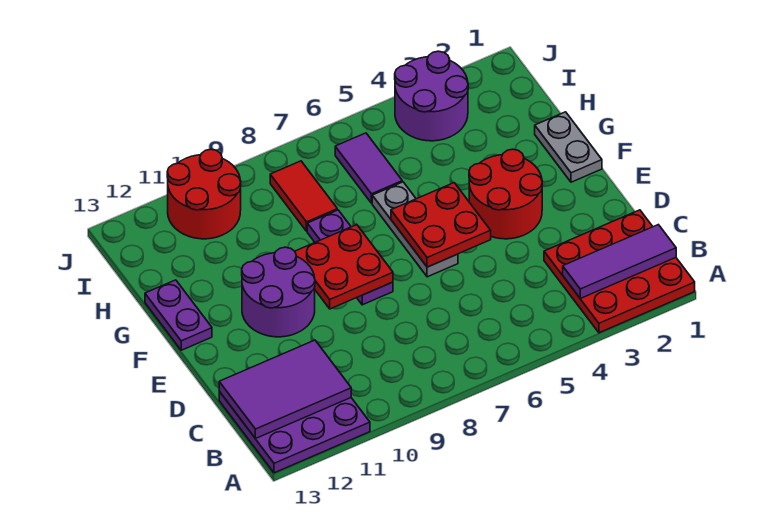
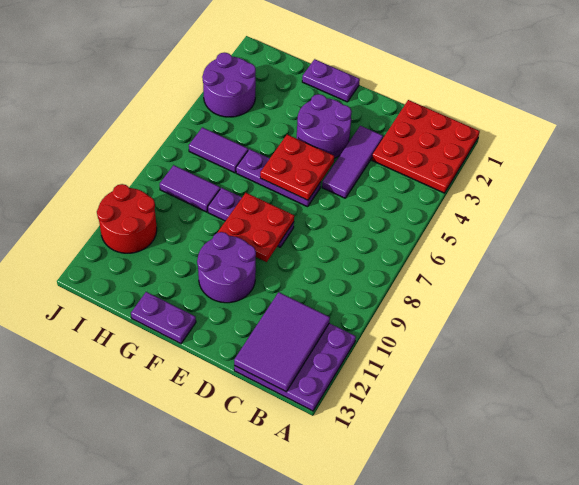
purple 1x3 tile [563,225,676,298] -> purple 1x3 tile moved to [322,126,383,198]
red 2x2 round brick [469,149,542,239] -> purple 2x2 round brick [297,94,352,158]
grey 1x3 plate [372,182,458,277] -> purple 1x3 plate [236,149,321,207]
grey 1x2 plate [535,112,602,182] -> purple 1x2 plate [302,59,360,102]
red 1x2 tile [270,161,337,231] -> purple 1x2 tile [160,165,220,212]

